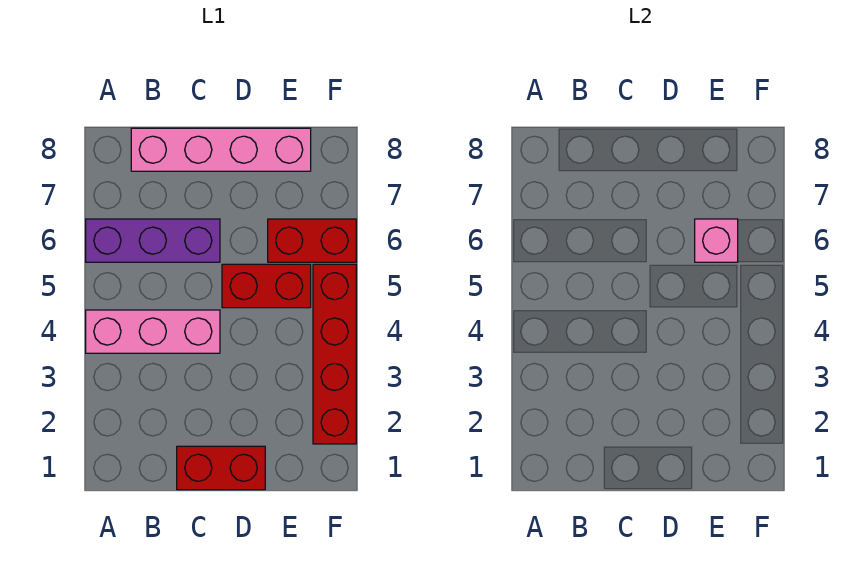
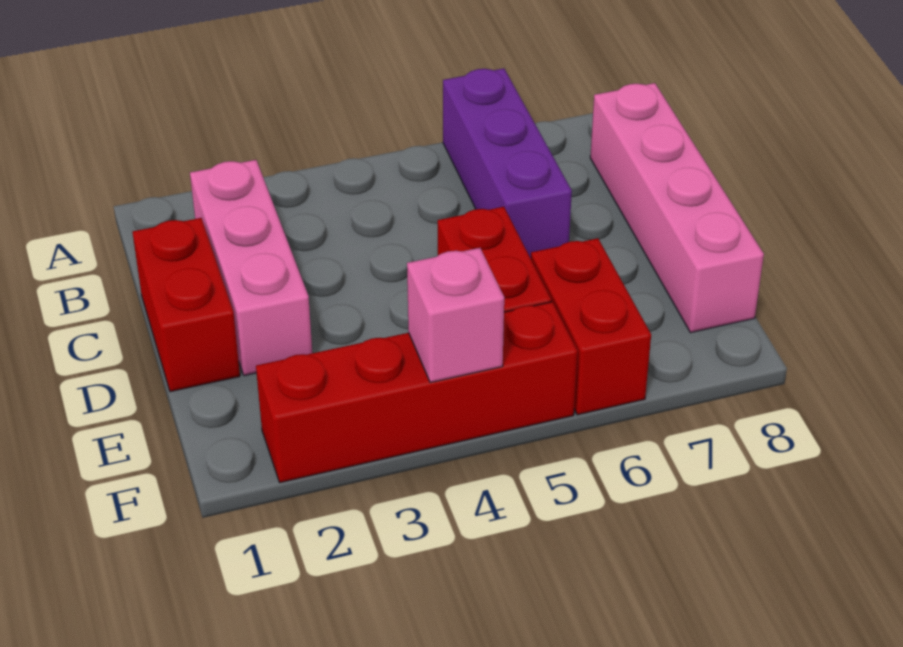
pink 1x3 brick [86,310,220,353] -> pink 1x3 brick moved to [190,160,312,376]
pink 1x1 brick [695,219,738,262] -> pink 1x1 brick moved to [407,248,504,383]

